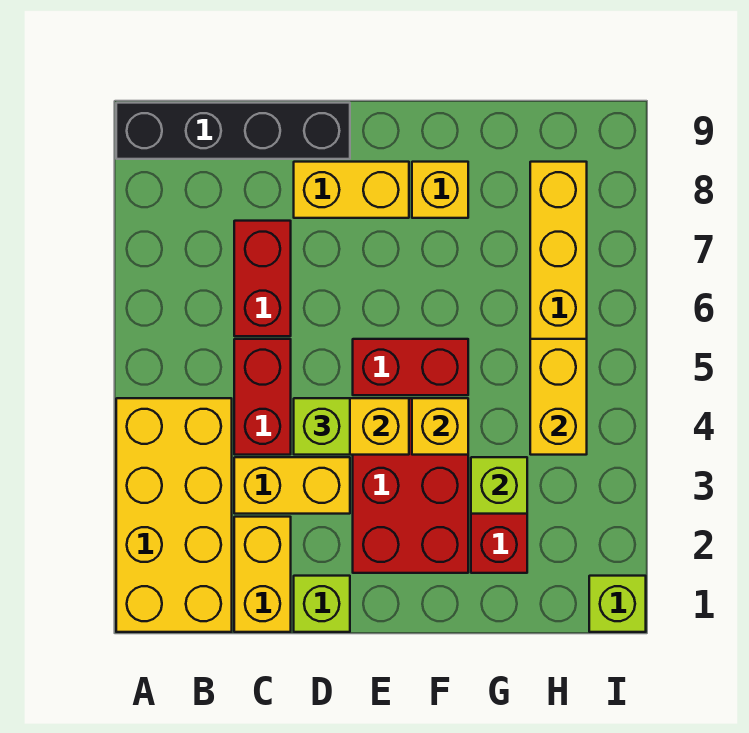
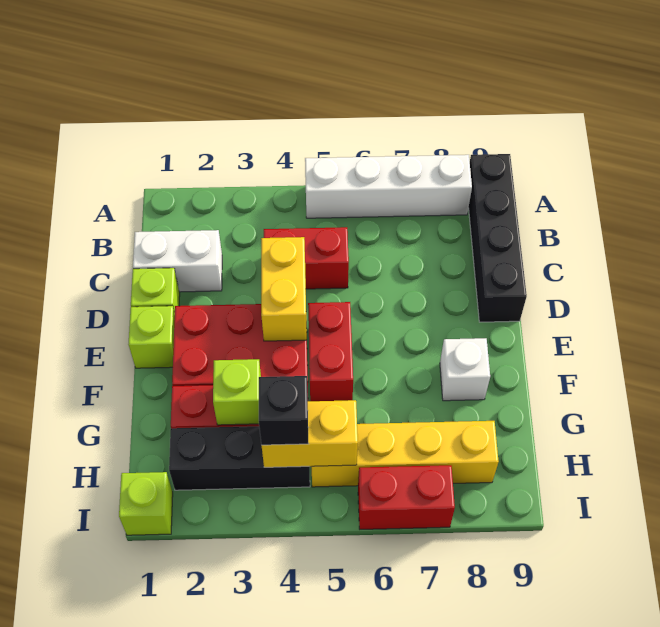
yellow 2x4 brick [116,398,232,632] -> none
none -> white 1x4 brick [305,155,472,218]
yellow 1x2 brick [234,517,291,632] -> white 1x2 brick [133,230,222,292]
yellow 1x2 brick [234,457,350,514] -> none
red 1x2 brick [234,221,291,336] -> red 1x2 brick moved to [358,465,455,529]
lime 1x1 brick [294,398,350,455] -> lime 1x1 brick moved to [129,306,175,368]
yellow 1x2 brick [294,162,409,218] -> none
yellow 1x1 brick [412,398,468,455] -> none
yellow 1x1 brick [412,162,468,218] -> white 1x1 brick [440,338,490,401]
none -> black 1x3 brick [169,426,310,490]
none -> black 1x1 brick [259,376,308,445]

